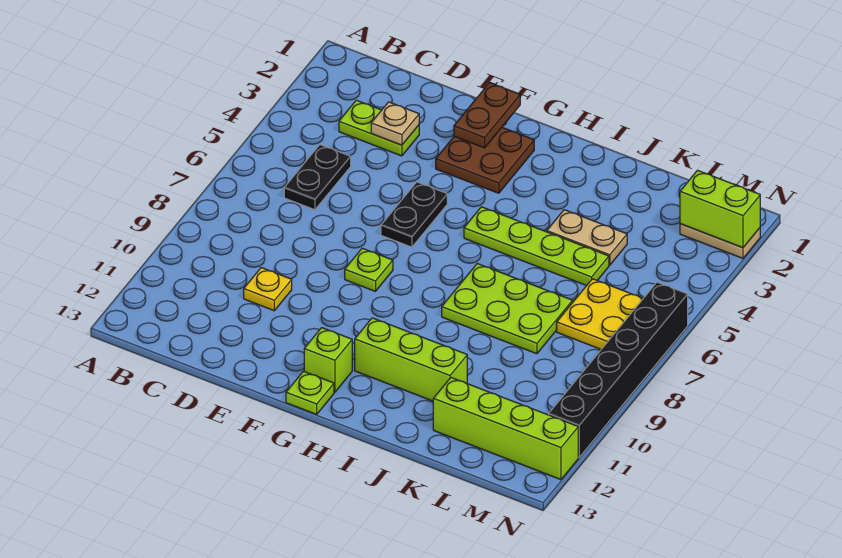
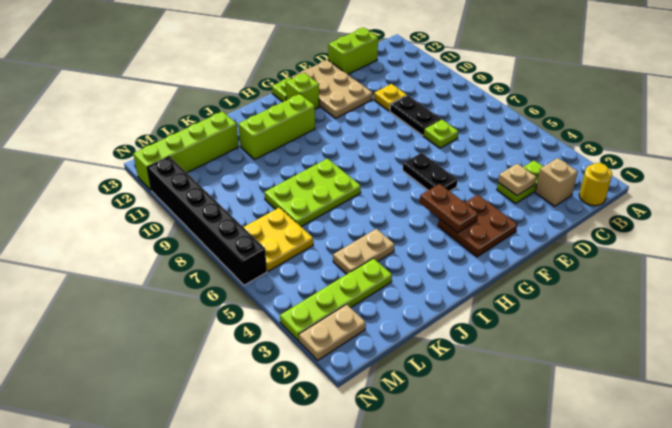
none -> yellow 1x1 round brick [579,163,612,206]
none -> tan 1x1 brick [535,158,578,206]
black 1x2 plate [284,145,351,210] -> black 1x2 plate moved to [390,95,441,135]
none -> tan 2x3 plate [291,60,373,118]
brown 1x2 plate [454,83,520,148] -> brown 1x2 plate moved to [420,184,478,233]
lime 1x1 plate [345,248,393,291] -> lime 1x1 plate moved to [423,119,458,148]
lime 1x4 plate [464,207,609,286] -> lime 1x4 plate moved to [280,258,392,341]
lime 1x2 brick [680,170,760,248] -> lime 1x2 brick moved to [328,28,378,74]

